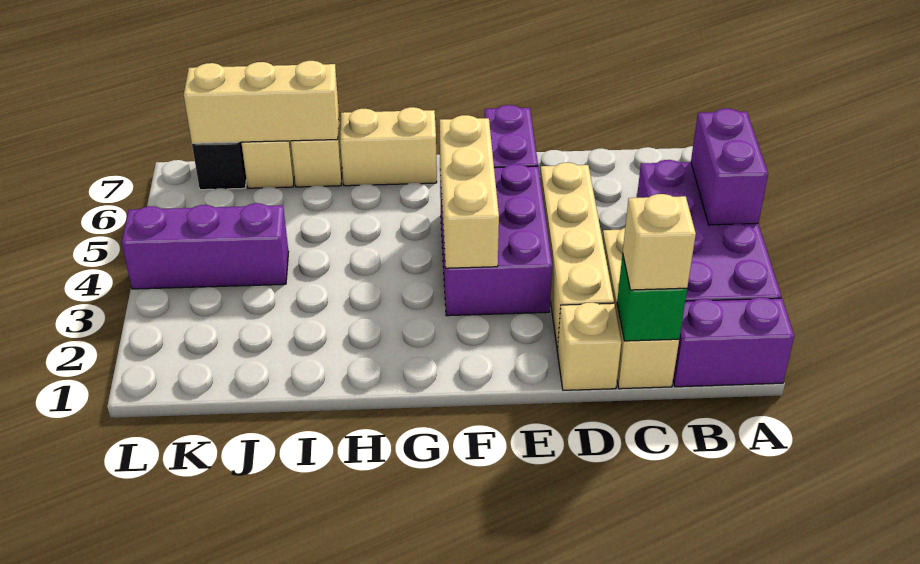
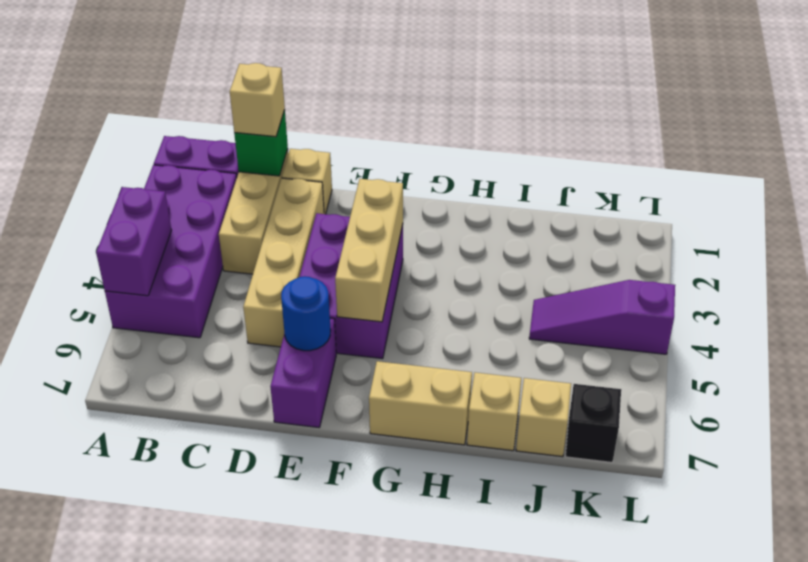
none -> blue 1x1 round brick [281,276,331,351]
tan 1x3 brick [184,61,339,143] -> none
purple 1x3 brick [121,203,289,289] -> purple 1x3 slope [529,280,675,354]

